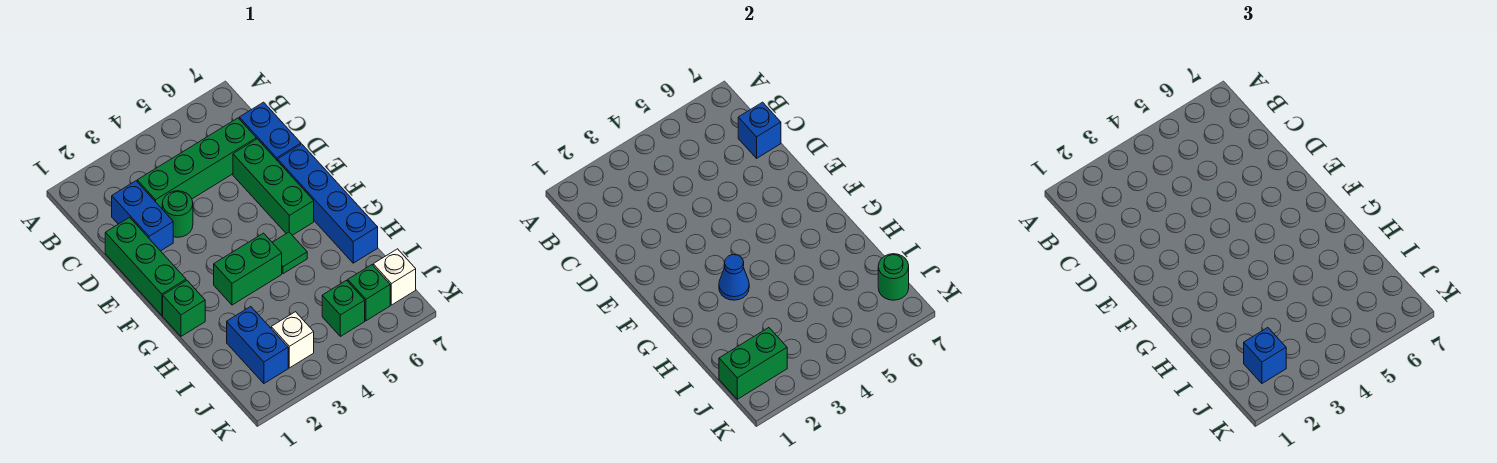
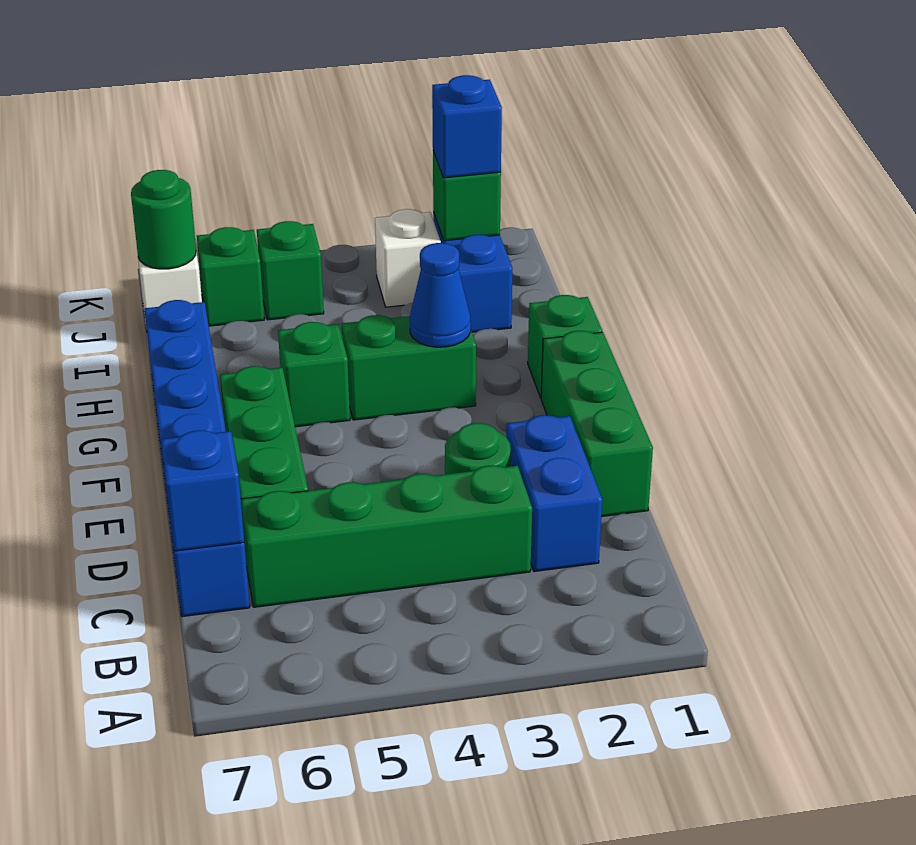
green 1x1 tile [272,232,307,274] -> green 1x1 brick [278,322,350,427]
green 1x2 brick [719,328,787,399] -> green 1x1 brick [433,151,501,241]

